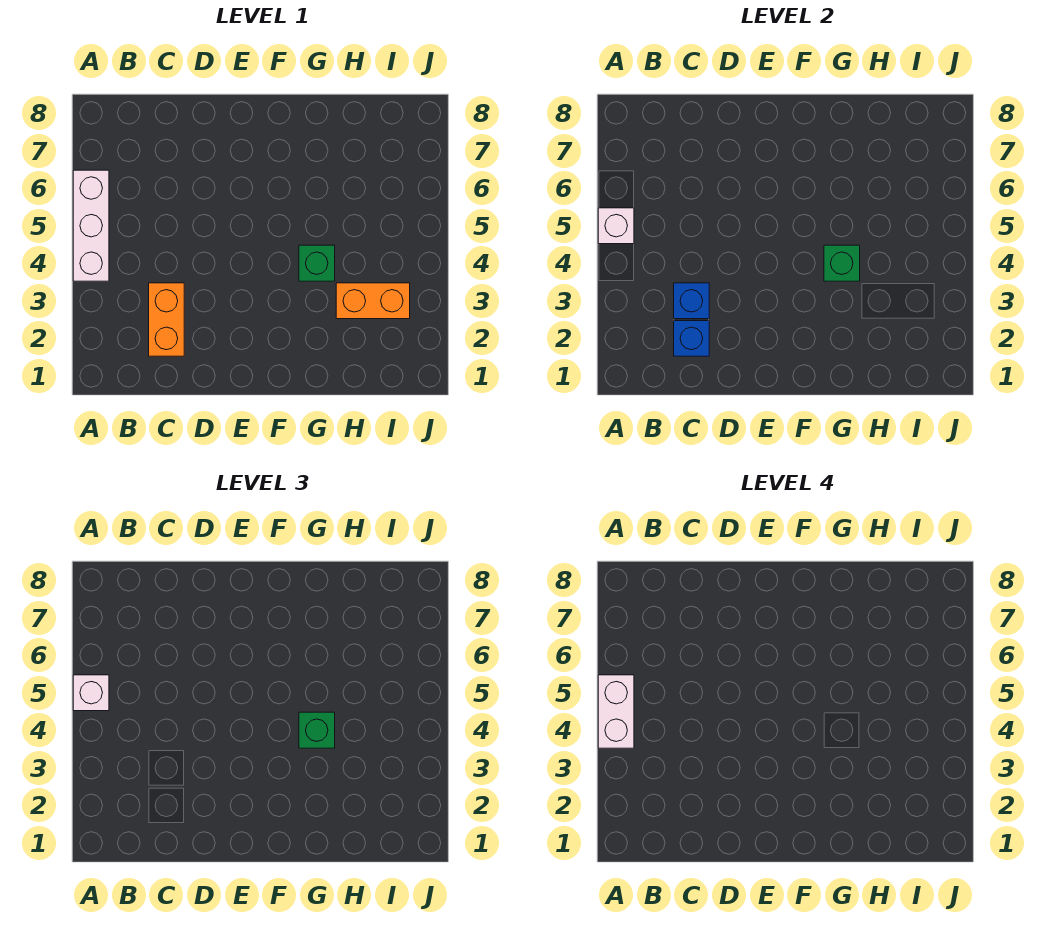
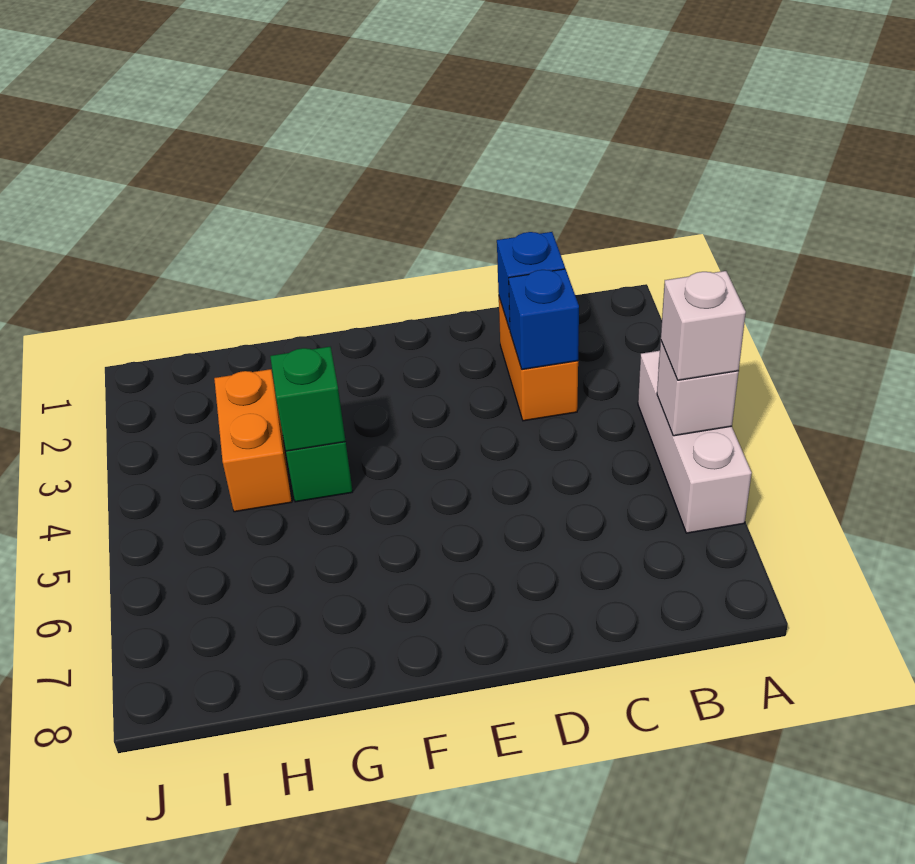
white 1x2 brick [598,675,634,748] -> none
green 1x1 brick [299,712,335,748] -> none
orange 1x2 brick [336,283,410,319] -> orange 1x2 brick turned to [214,369,292,512]

